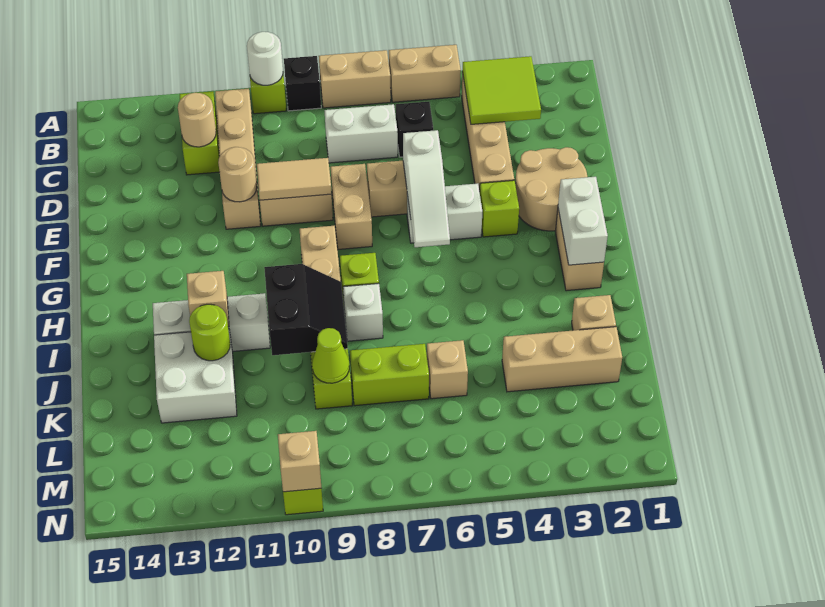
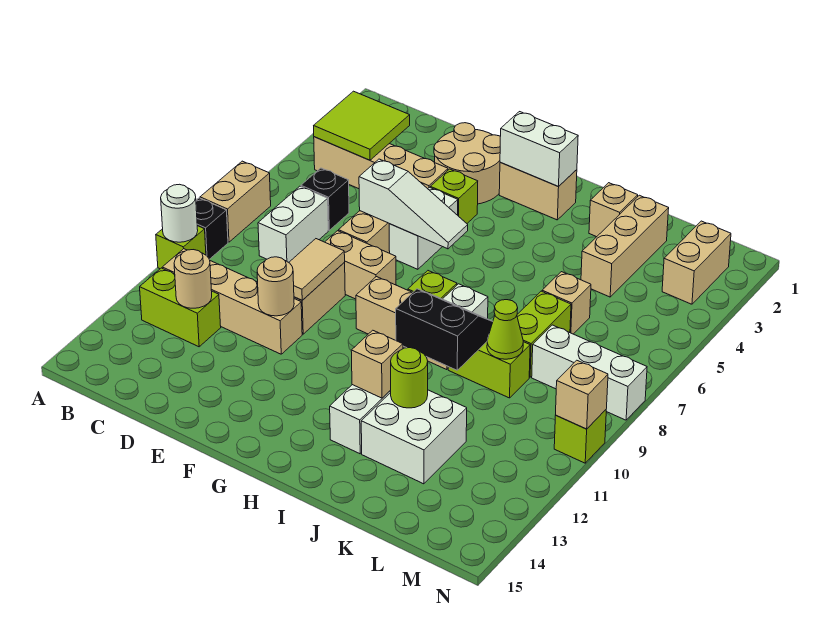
tan 1x2 brick [389,45,461,102] -> tan 1x2 brick moved to [662,221,731,304]
none -> white 1x3 brick [532,325,647,420]

